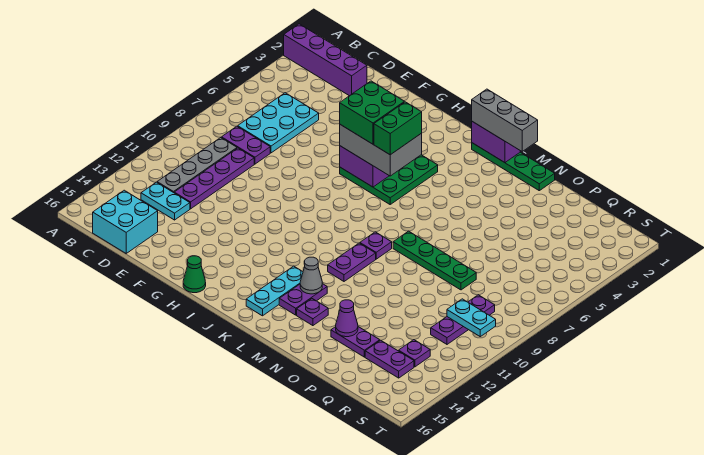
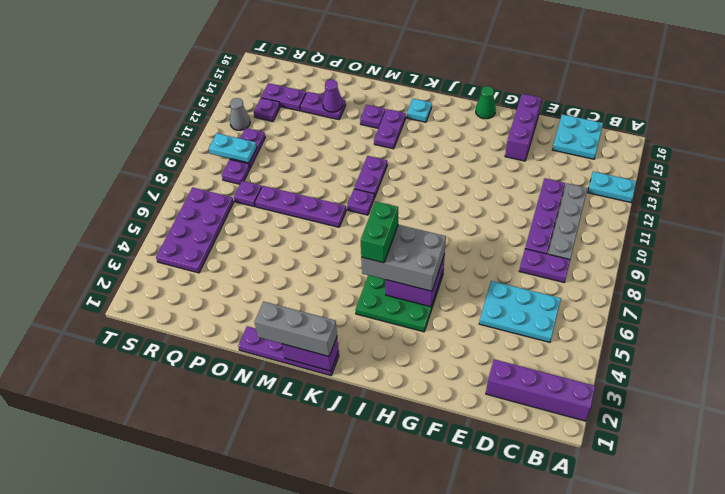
cyan 2x3 plate [238,93,319,153] -> cyan 2x3 plate turned to [479,281,561,342]
cyan 1x2 plate [141,182,190,220] -> cyan 1x2 plate moved to [588,172,636,203]
cyan 2x2 brick [93,190,158,253] -> cyan 2x2 plate [552,114,603,159]
none -> purple 1x3 brick [505,94,542,161]
green 2x2 brick [340,81,404,144] -> none
green 1x4 plate [472,143,555,191] -> purple 1x4 plate [238,326,339,375]
cyan 1x3 plate [246,266,303,316] -> cyan 1x1 plate [407,99,432,122]
grey 1x1 cone [300,257,322,294] -> grey 1x1 cone moved to [230,98,250,130]
green 1x4 plate [393,231,476,290] -> purple 1x4 plate [255,186,346,227]
none -> purple 1x1 plate [234,181,262,207]
none -> purple 2x4 plate [156,188,234,273]

